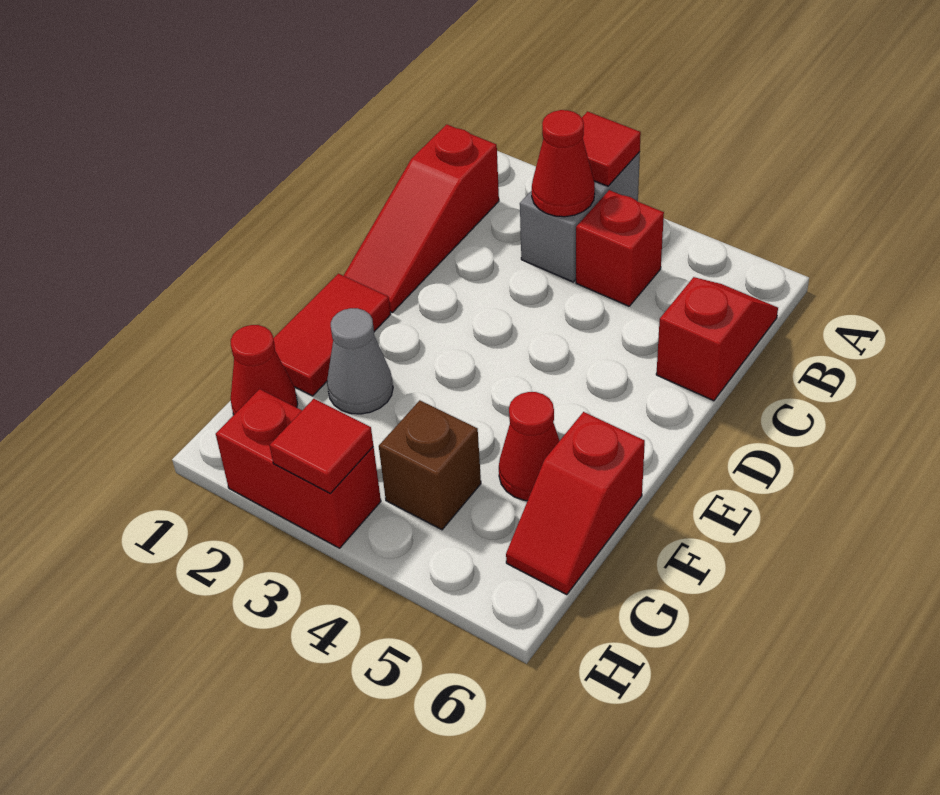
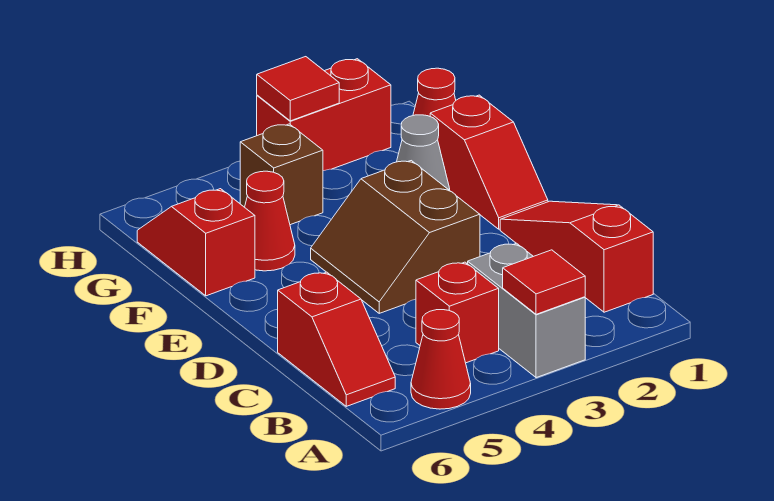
red 1x1 cone [532,110,595,217] -> red 1x1 cone moved to [411,310,471,409]
none -> brown 2x2 slope [311,161,480,313]
red 1x2 tile [273,274,391,396] -> red 1x2 slope [430,95,548,229]

